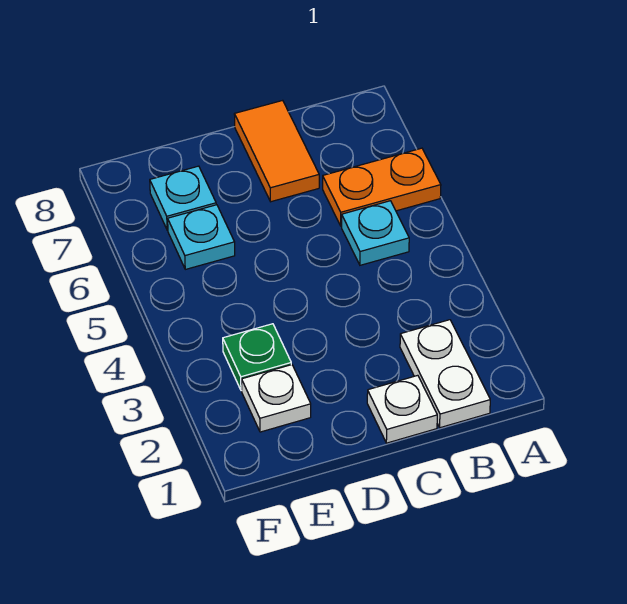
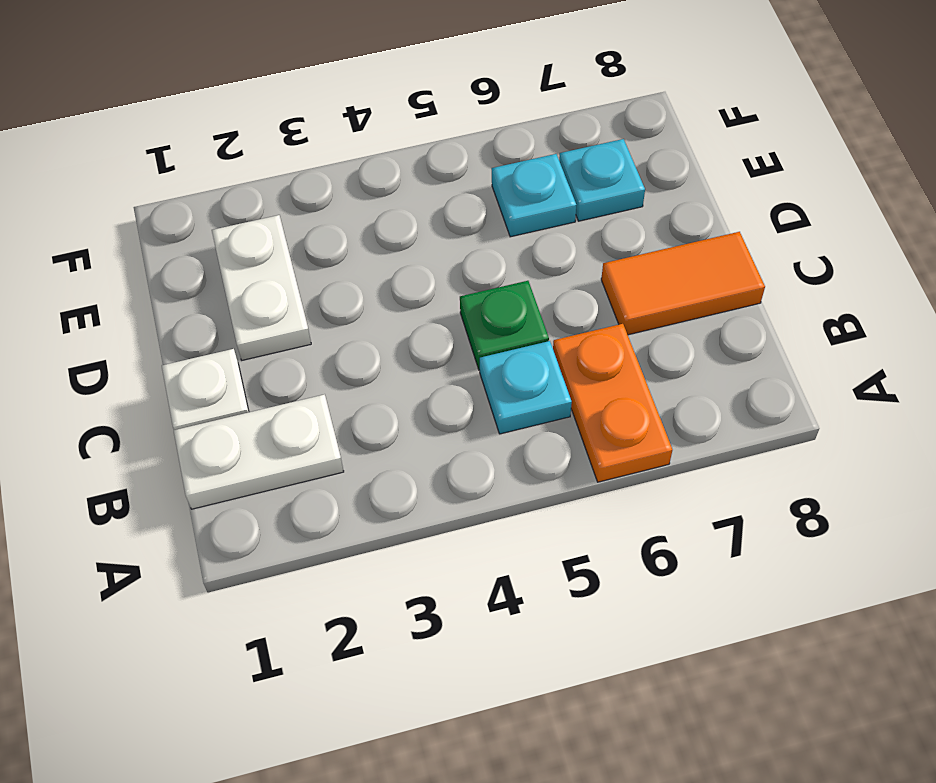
white 1x1 plate [242,365,311,432] -> white 1x2 plate [212,215,311,360]
green 1x1 plate [223,324,291,391] -> green 1x1 plate moved to [460,281,549,370]

